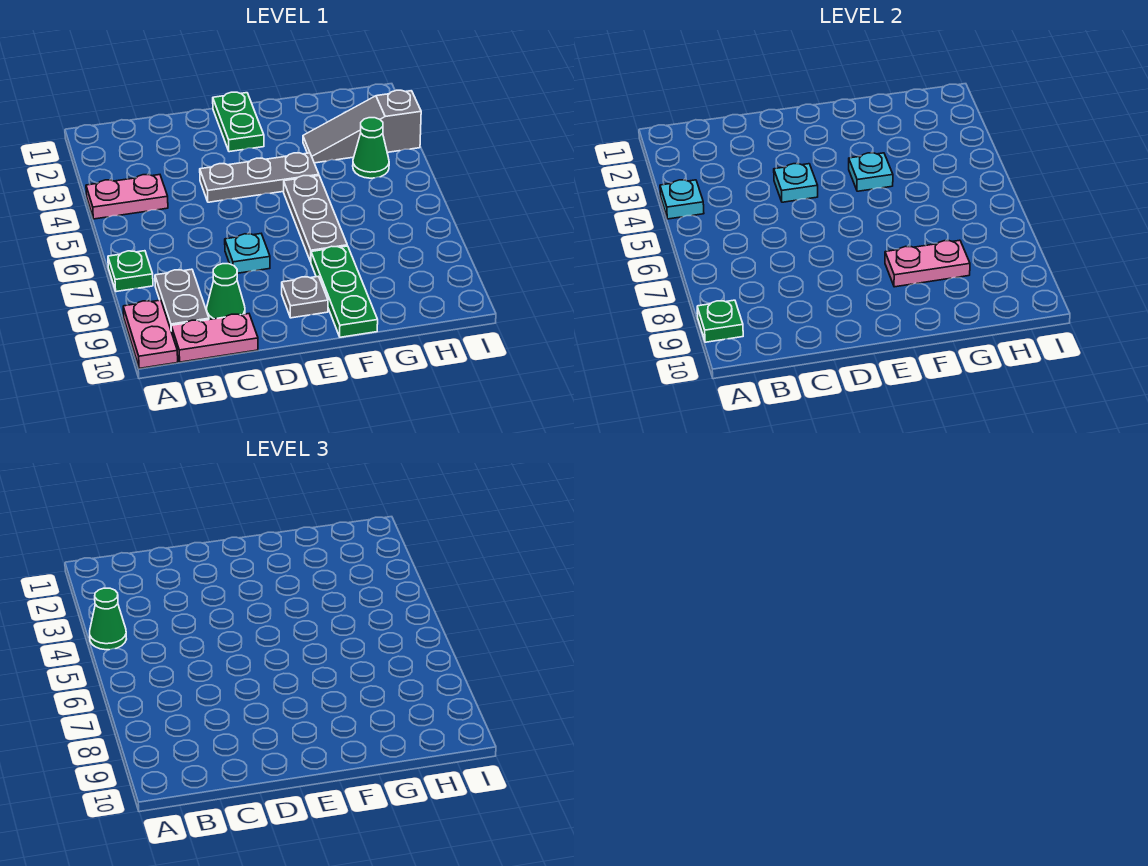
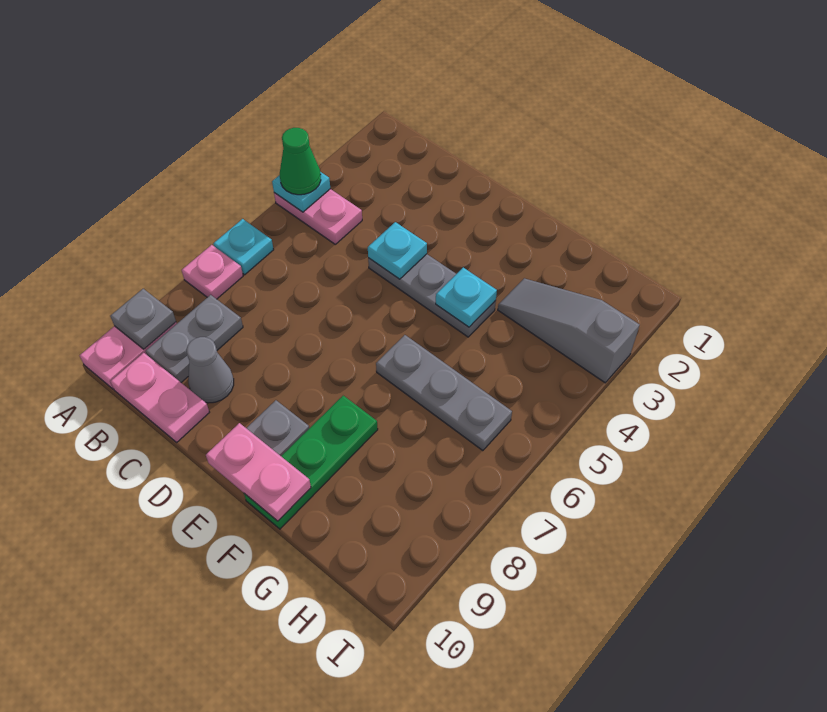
green 1x1 plate [108,251,153,292] -> pink 1x1 plate [182,245,243,299]
green 1x1 plate [697,300,743,342] -> grey 1x1 plate [110,289,176,349]
green 1x1 cone [207,264,245,320] -> grey 1x1 cone [186,337,234,403]
cyan 1x1 plate [225,234,270,273] -> cyan 1x1 plate moved to [213,219,274,275]
green 1x2 plate [213,92,264,152] -> none
grey 1x3 plate [284,176,347,262] -> grey 1x3 plate turned to [376,335,512,451]
pink 1x2 plate [885,240,970,287] -> pink 1x2 plate moved to [206,423,311,521]
green 1x1 cone [353,118,389,178] -> none

